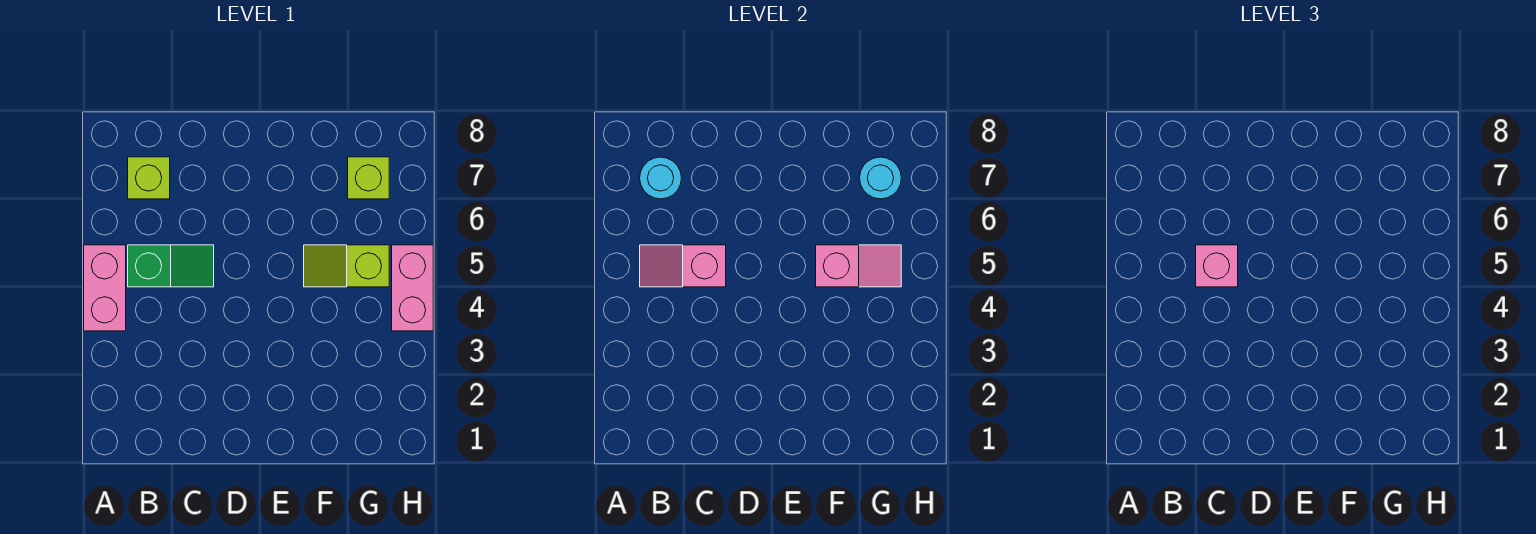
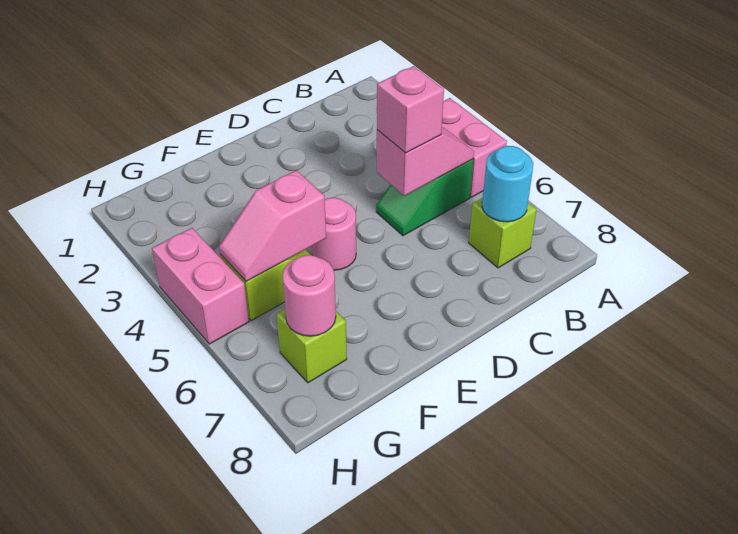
none -> pink 1x1 round brick [312,198,356,270]
cyan 1x1 round brick [860,157,901,199] -> pink 1x1 round brick [282,255,336,336]

